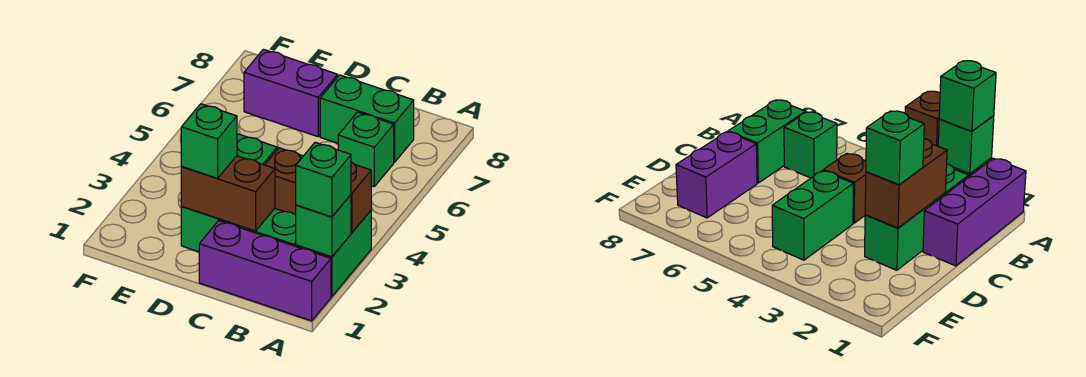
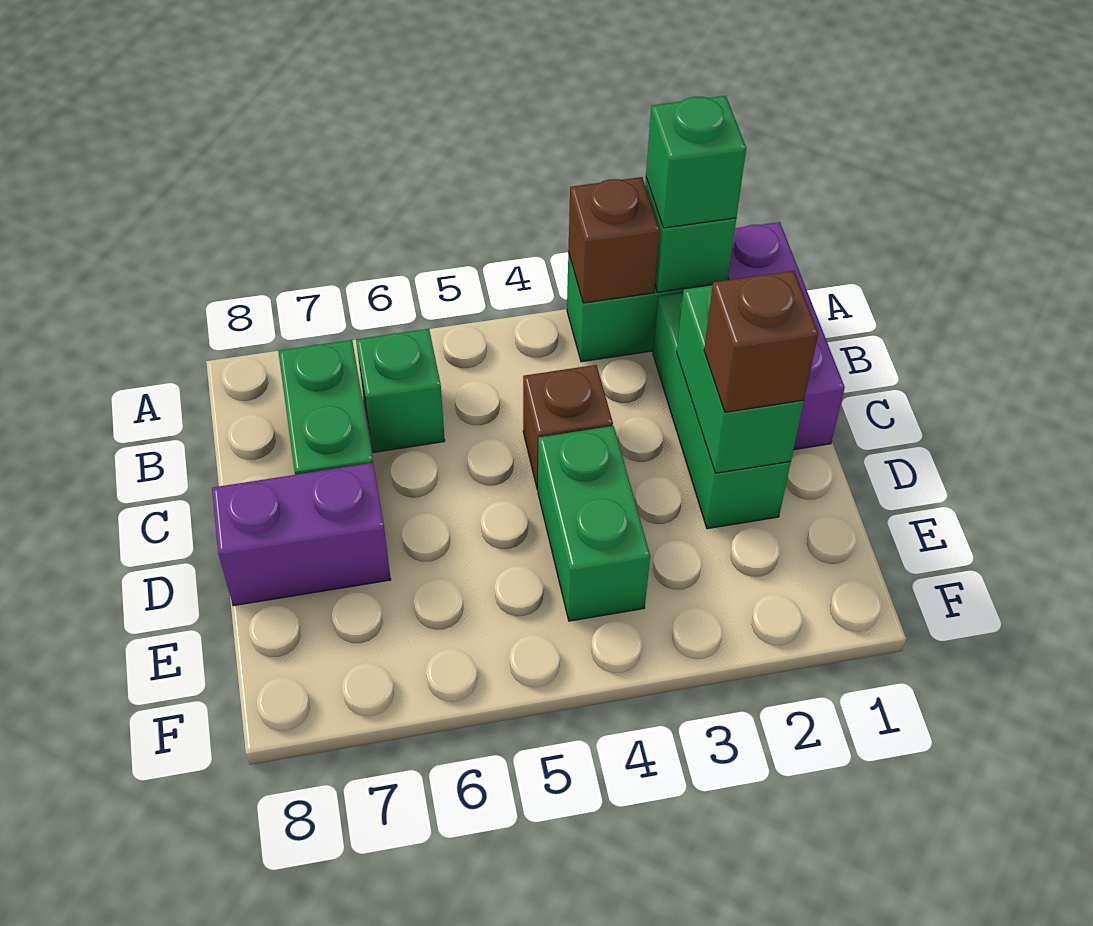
brown 1x2 brick [181,156,275,231] -> green 1x2 brick [677,285,804,473]
green 1x1 brick [181,104,237,178] -> brown 1x1 brick [704,271,818,412]
purple 1x2 brick [244,49,338,137] -> purple 1x2 brick turned to [212,463,391,606]

